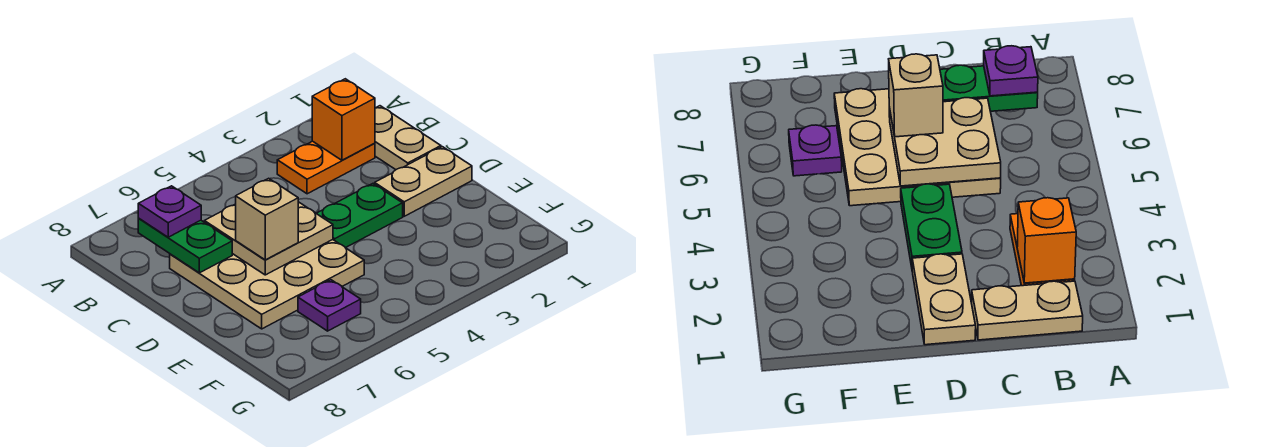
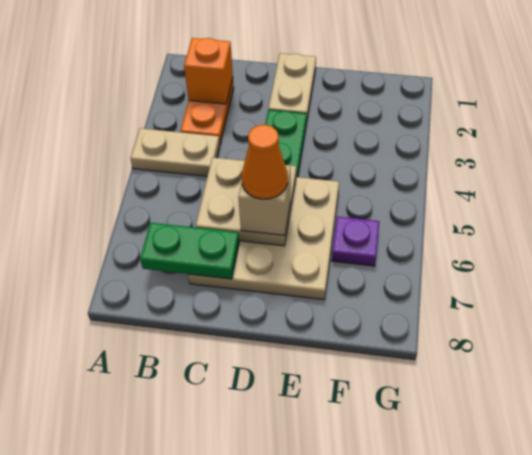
tan 1x2 plate [375,106,441,170] -> tan 1x2 plate moved to [131,128,220,176]
purple 1x1 plate [138,186,201,237] -> none
none -> orange 1x1 cone [242,125,288,199]

